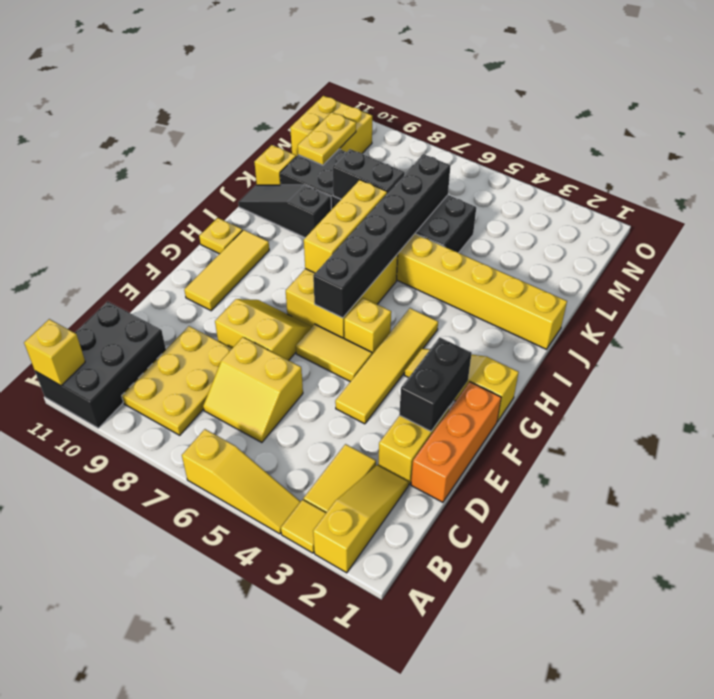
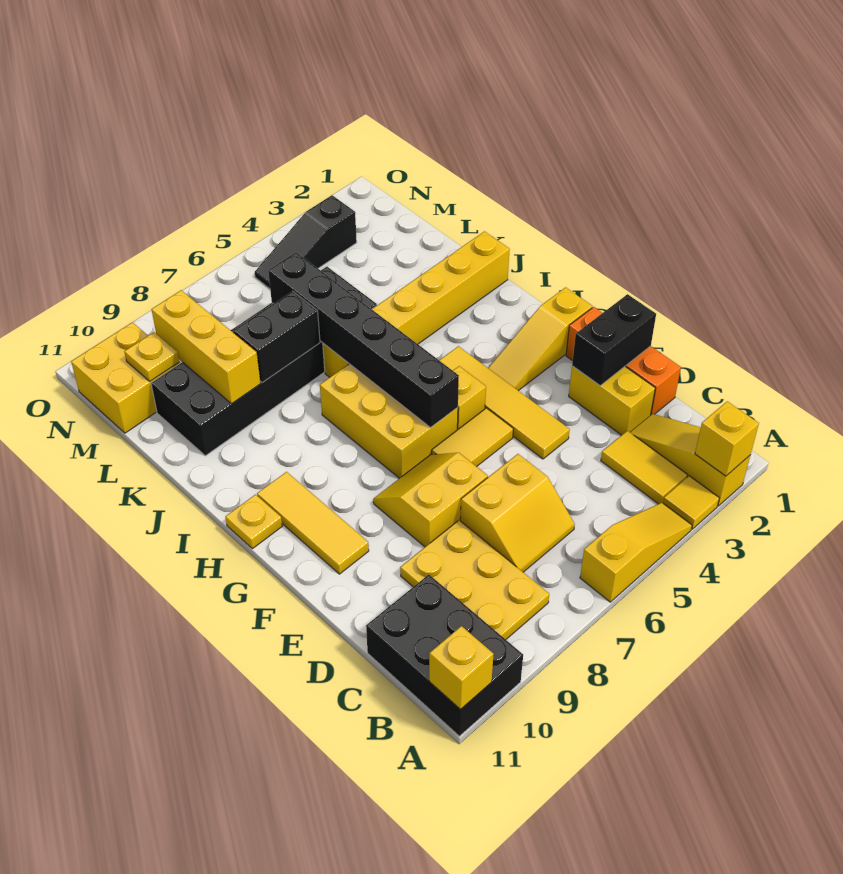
black 1x2 brick [399,337,472,431] -> black 1x2 brick turned to [572,294,656,386]
yellow 1x3 brick [304,180,387,273] -> yellow 1x3 brick moved to [151,290,261,404]
black 1x3 slope [238,185,331,238] -> black 1x3 slope moved to [255,195,357,289]
yellow 1x1 brick [255,145,296,185] -> yellow 1x1 brick moved to [695,401,759,476]
yellow 1x2 plate [298,112,356,165] -> yellow 1x1 plate [124,332,179,381]

